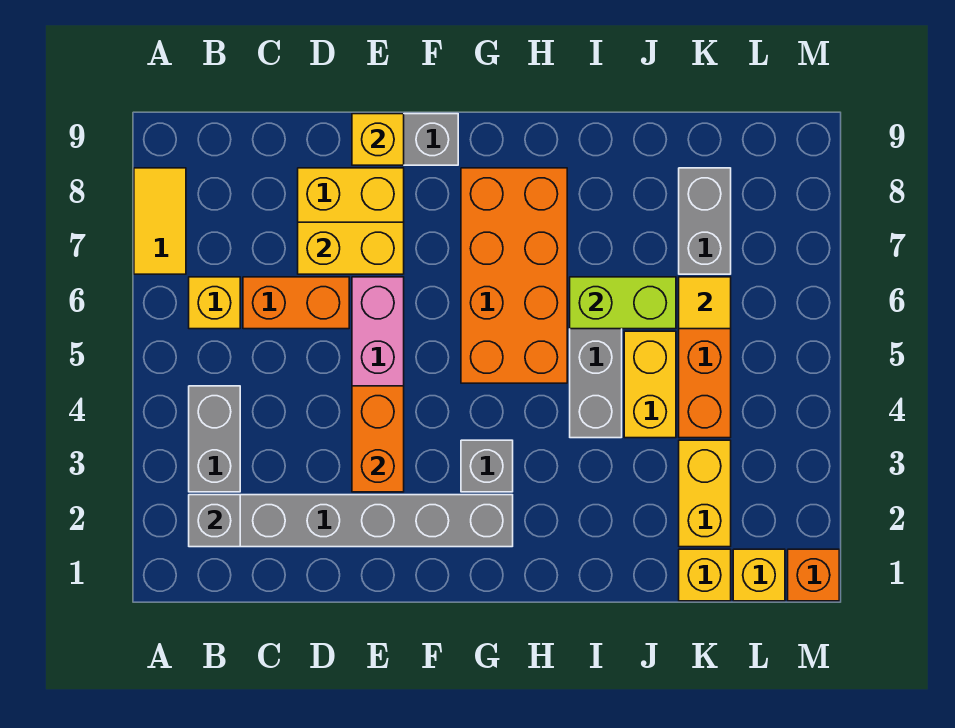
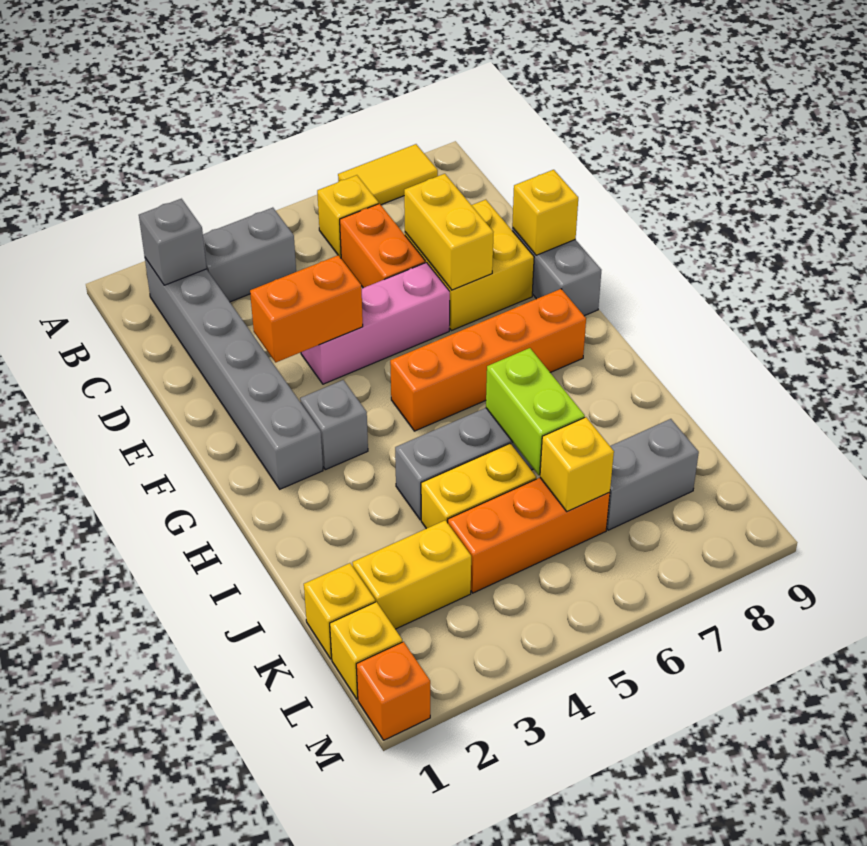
orange 2x4 brick [461,168,567,383] -> orange 1x4 brick [390,289,586,431]
yellow 1x1 tile [679,277,731,329] -> yellow 1x1 brick [540,417,614,512]

